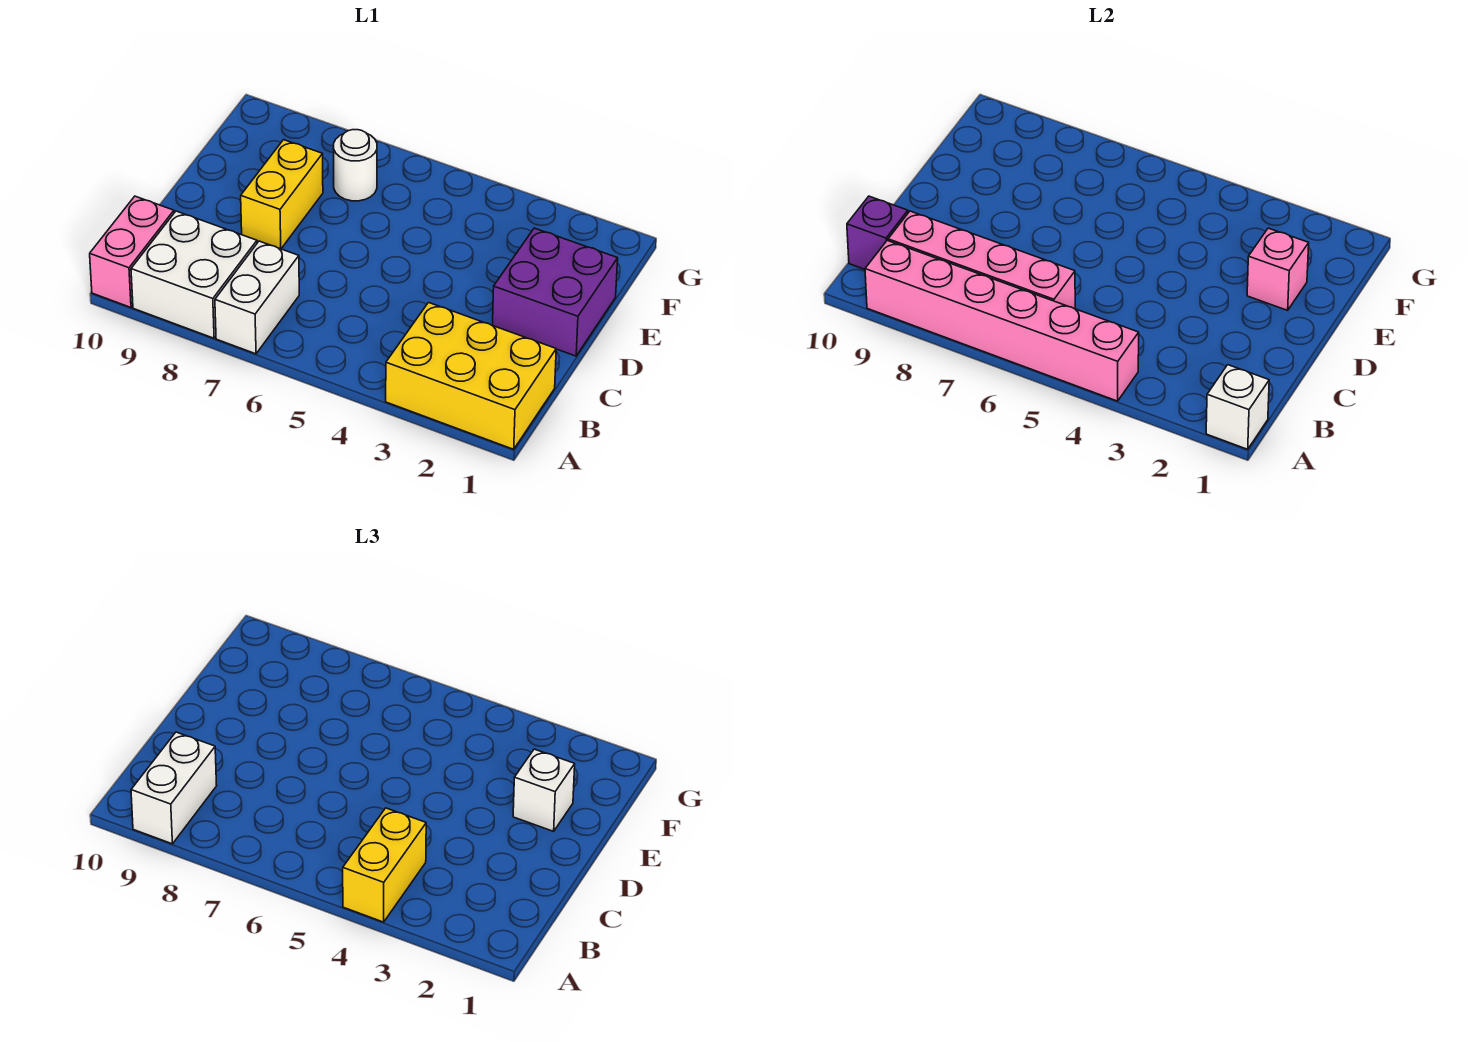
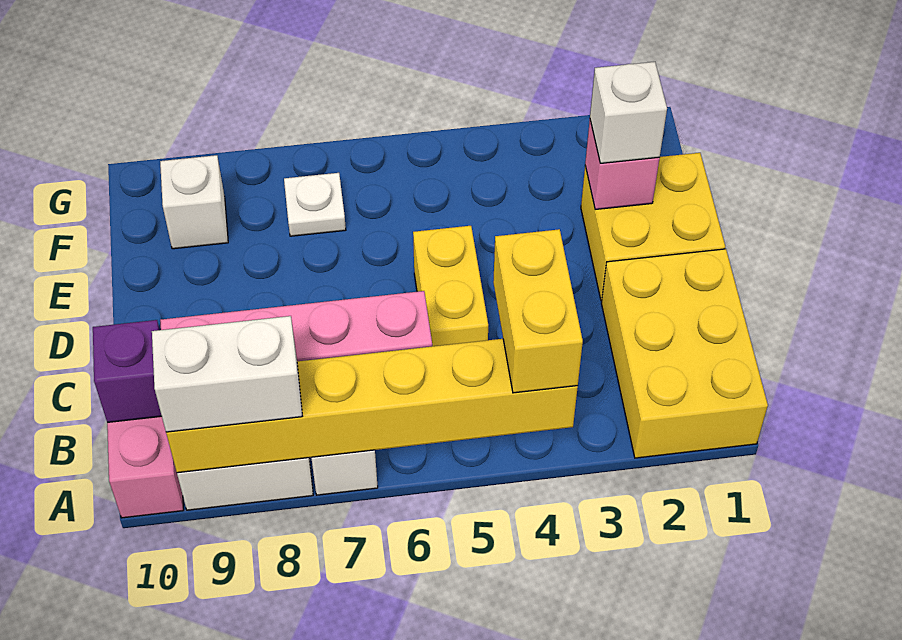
yellow 2x3 brick [386,303,556,449] -> yellow 2x3 brick turned to [601,249,768,458]
white 1x1 brick [1206,365,1269,449] -> white 1x1 brick moved to [160,155,228,249]
pink 1x6 brick [865,240,1139,401] -> yellow 1x6 brick [166,339,578,473]
white 1x2 brick [131,732,217,844] -> white 1x2 brick turned to [152,316,302,432]
purple 2x2 brick [493,228,618,356] -> yellow 2x2 brick [581,153,725,301]
yellow 1x2 brick [241,140,323,249] -> yellow 1x2 brick moved to [413,226,488,346]
white 1x1 round brick [333,130,377,201] -> white 1x1 plate [284,173,346,236]

